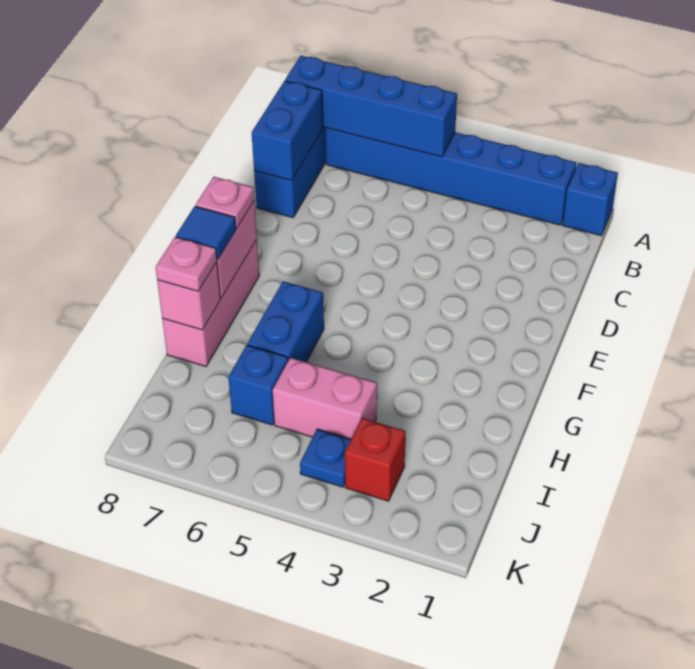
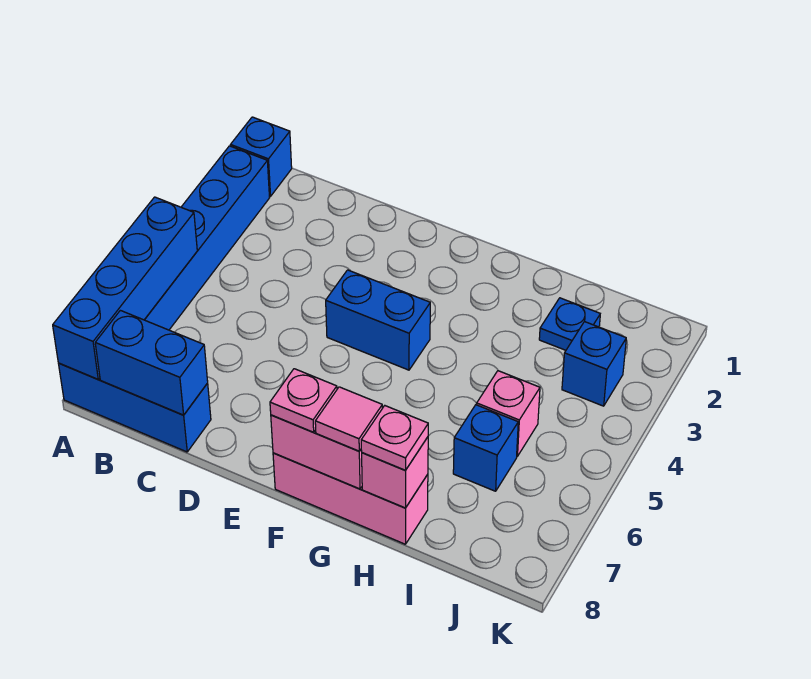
blue 1x2 brick [247,281,324,362] -> blue 1x2 brick moved to [326,270,430,370]
blue 1x1 tile [176,206,236,259] -> pink 1x1 tile [315,387,382,451]
pink 1x2 brick [273,358,377,439] -> pink 1x1 brick [477,371,540,456]
red 1x1 brick [345,418,406,501] -> blue 1x1 brick [562,322,626,406]
blue 1x1 plate [300,429,351,487] -> blue 1x1 plate moved to [539,298,600,350]

